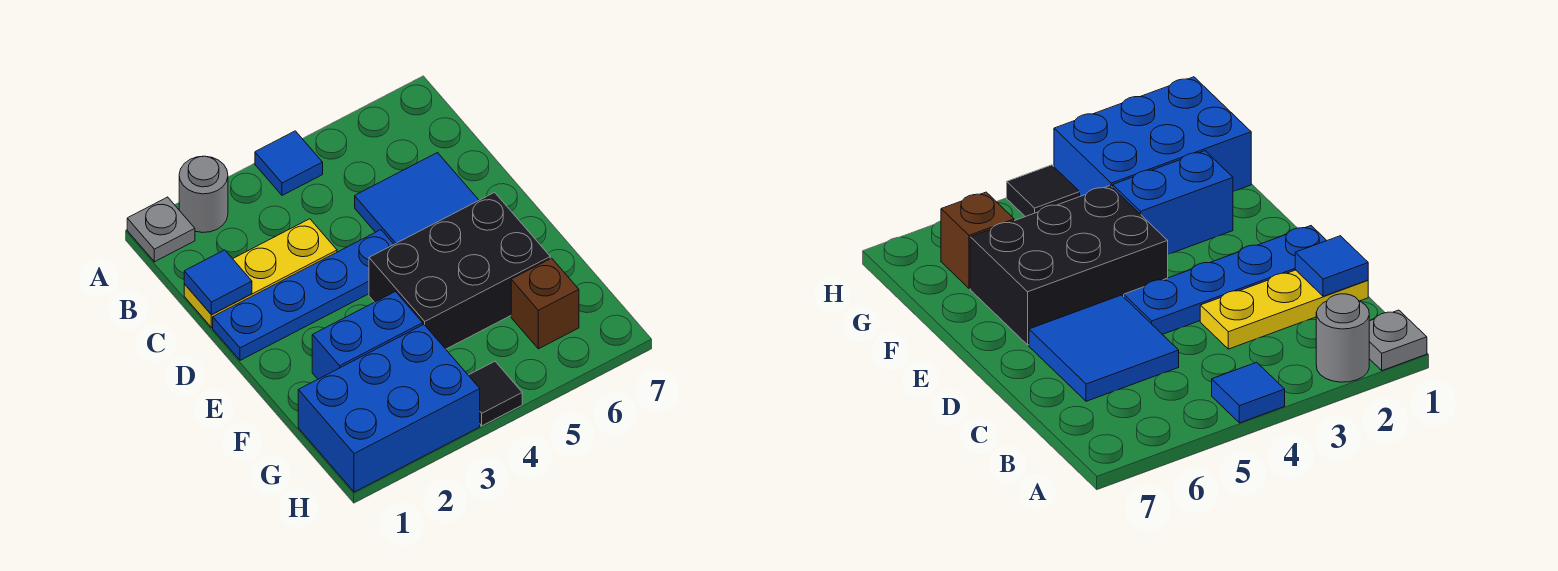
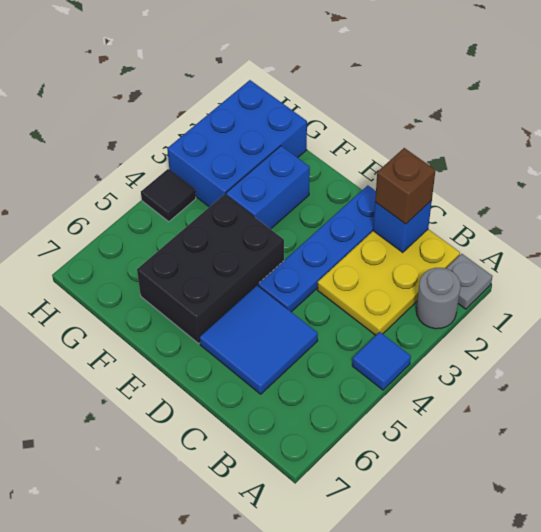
yellow 1x3 plate [184,219,337,328] -> yellow 2x3 plate [317,229,460,335]
blue 1x1 tile [184,250,252,315] -> blue 1x1 brick [373,201,432,253]
brown 1x1 brick [511,258,579,349] -> brown 1x1 brick moved to [375,148,435,224]

